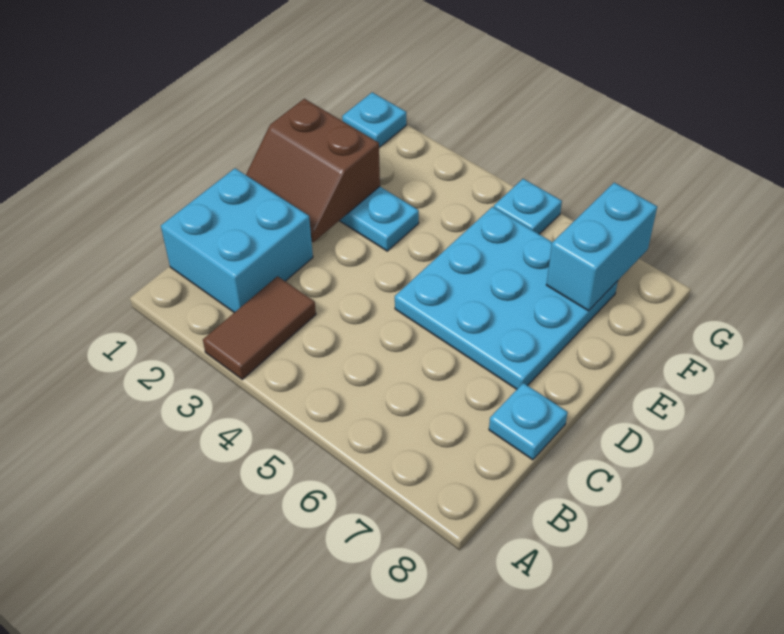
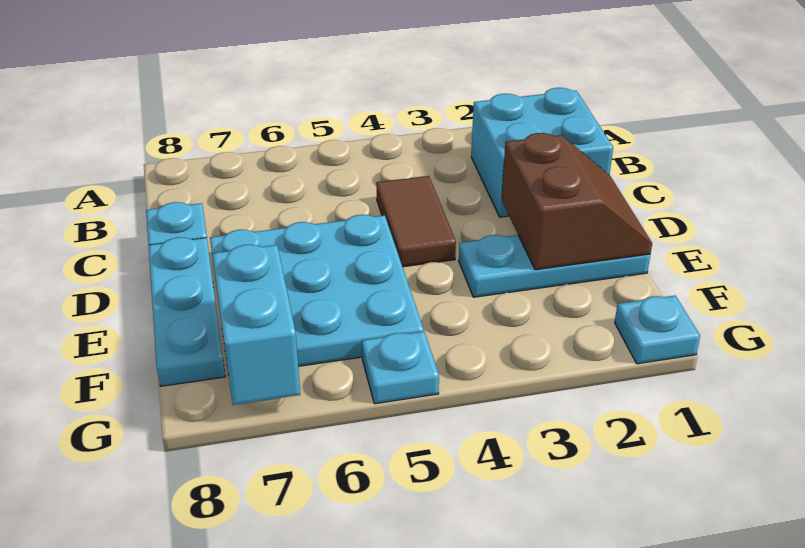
brown 1x2 tile [203,276,316,379] -> brown 1x2 tile moved to [376,176,456,267]
brown 2x2 slope [246,99,380,242] -> brown 2x2 slope turned to [502,133,652,270]
none -> cyan 1x3 plate [148,237,225,386]

